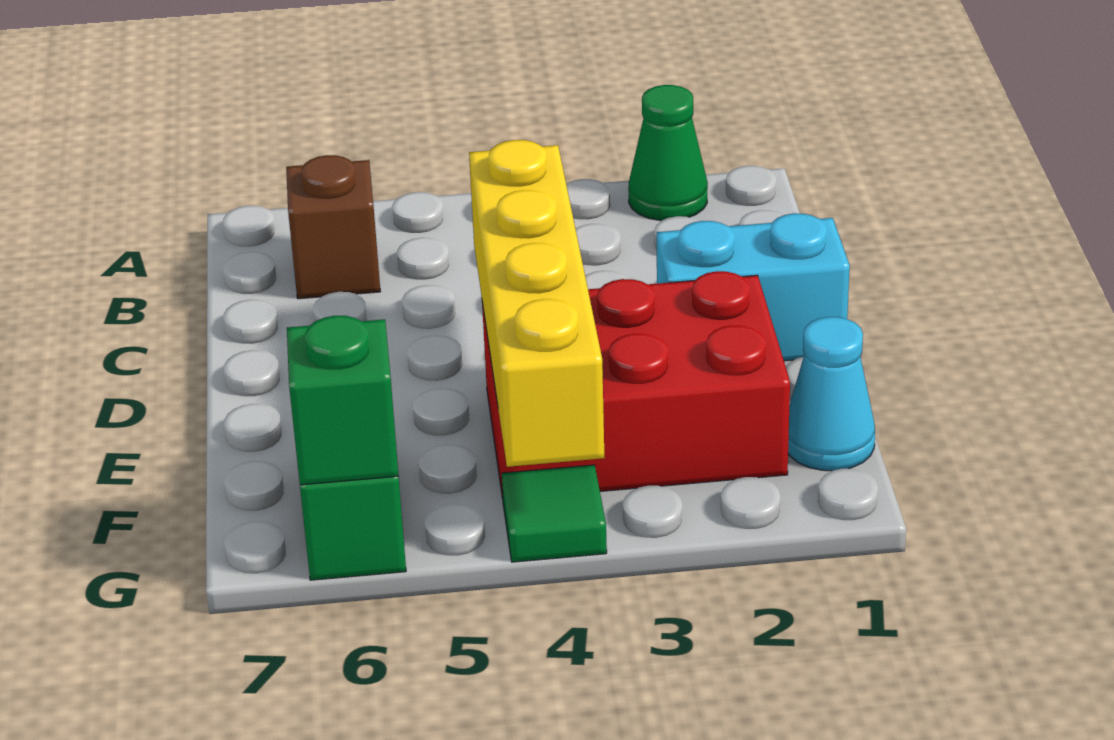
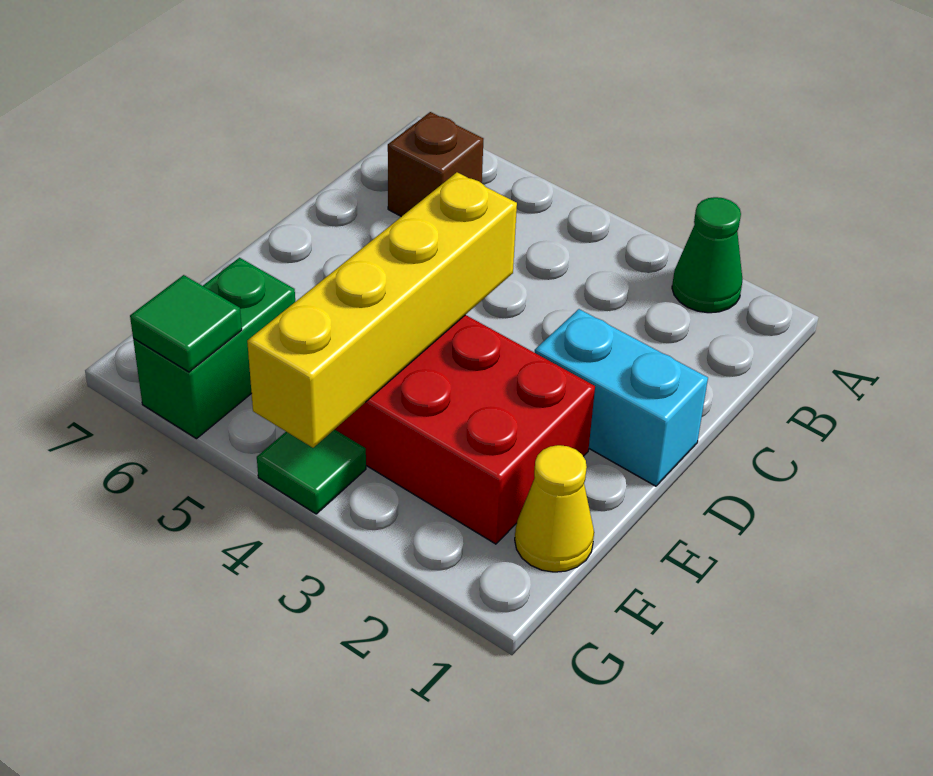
cyan 1x1 cone [788,317,875,471] -> yellow 1x1 cone [515,445,594,572]
green 1x1 brick [287,316,399,485] -> green 1x1 tile [130,275,242,372]

